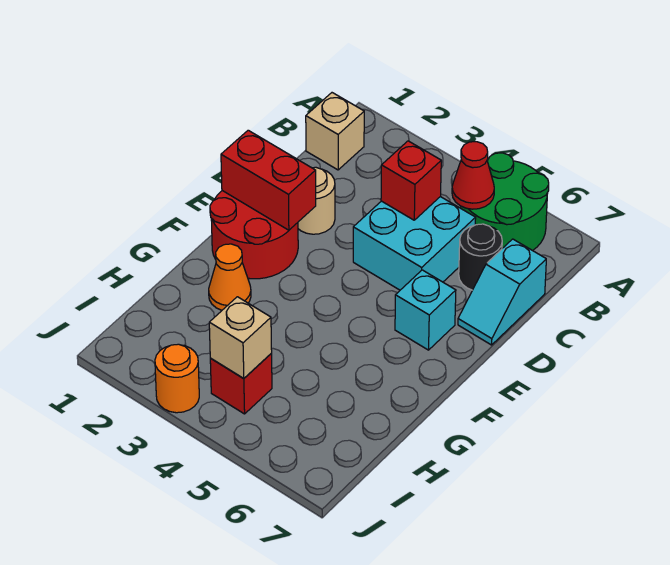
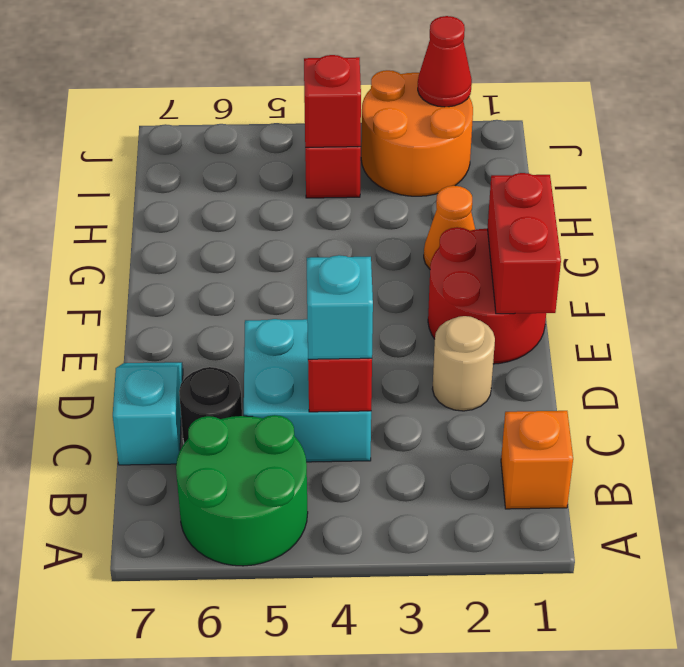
tan 1x1 brick [306,93,364,170] -> orange 1x1 brick [501,411,573,509]
red 1x1 cone [452,142,494,209] -> red 1x1 cone moved to [418,16,472,107]
red 1x2 brick [221,130,316,230] -> red 1x2 brick turned to [488,173,561,314]
cyan 1x1 brick [395,270,456,350] -> cyan 1x1 brick moved to [307,255,373,359]
tan 1x1 brick [209,297,272,379] -> red 1x1 brick [304,55,361,147]
orange 1x1 round brick [155,344,199,413] -> orange 2x2 round brick [361,70,473,196]

